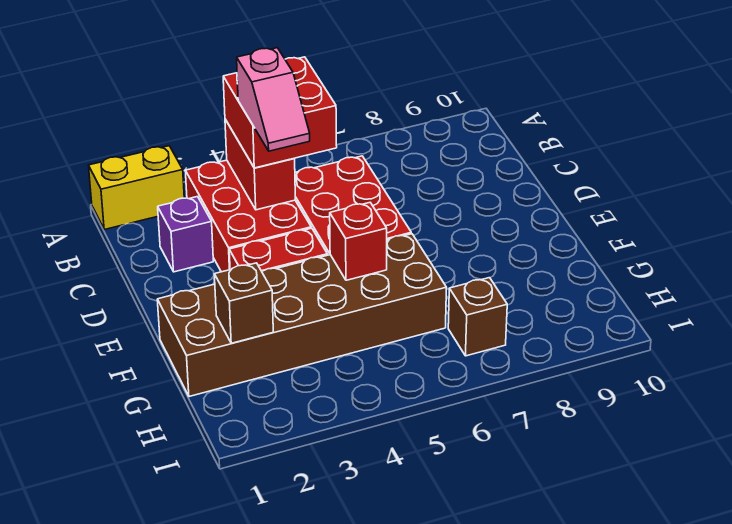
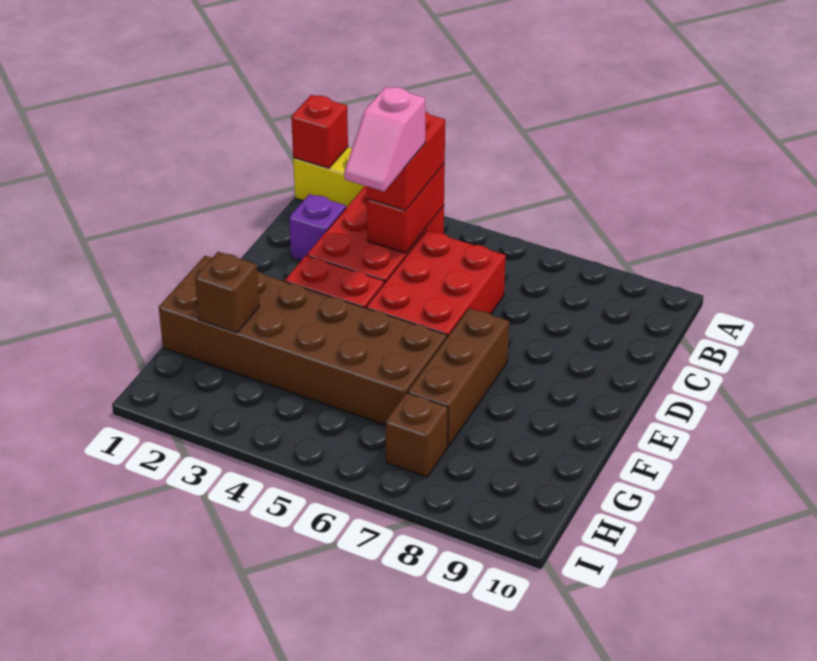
red 2x2 brick [223,57,337,168] -> red 1x2 brick [367,111,445,210]
none -> brown 1x3 brick [408,308,509,447]
red 1x1 brick [330,203,387,280] -> red 1x1 brick moved to [291,95,348,168]

